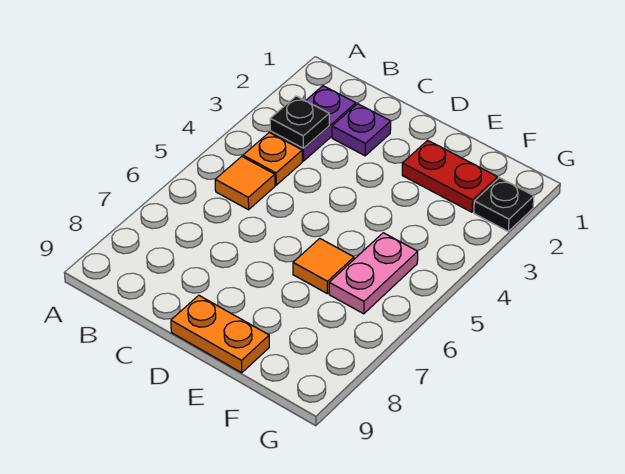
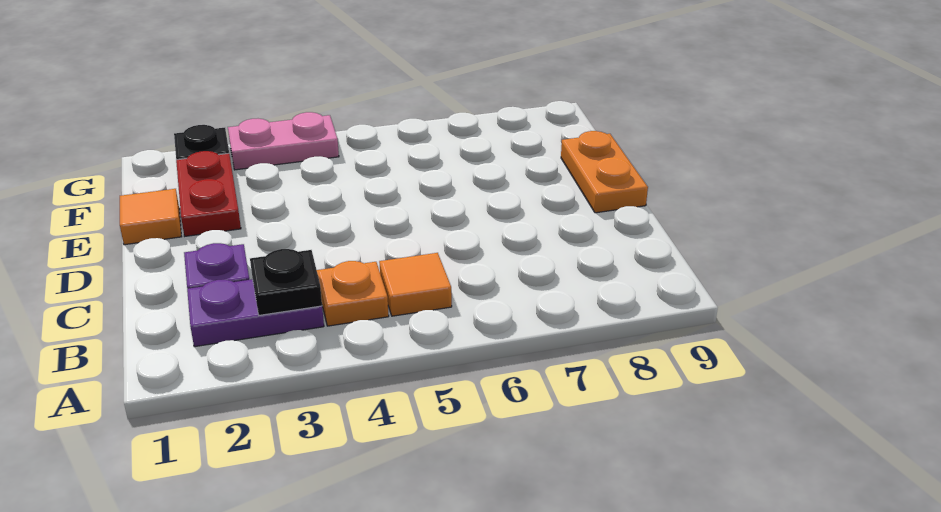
orange 1x1 tile [293,238,354,293] -> orange 1x1 tile moved to [120,189,181,245]
pink 1x2 plate [329,233,418,314] -> pink 1x2 plate moved to [228,112,339,170]

